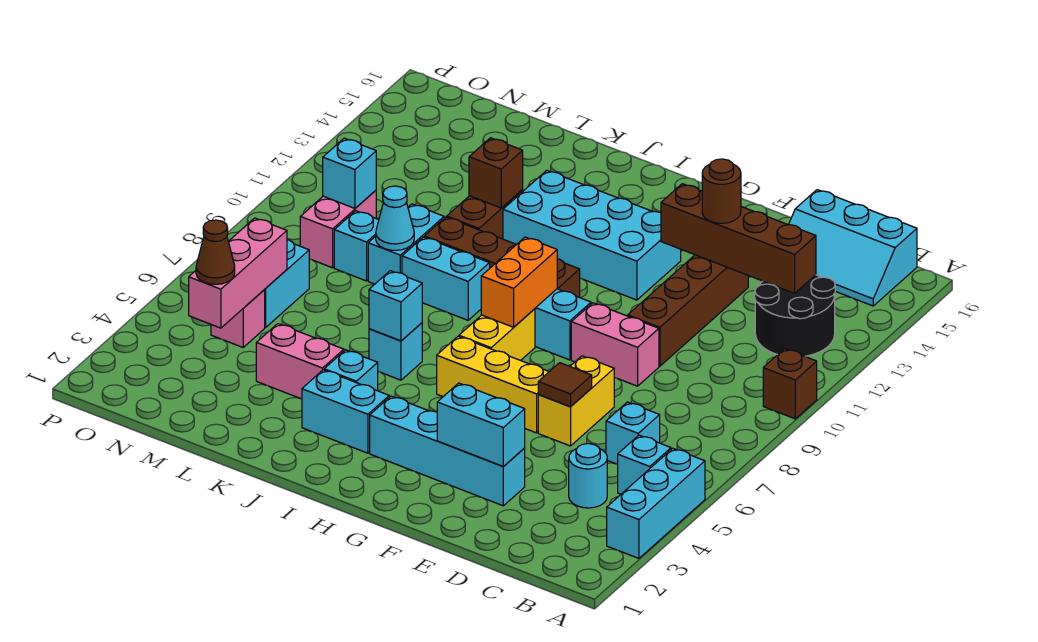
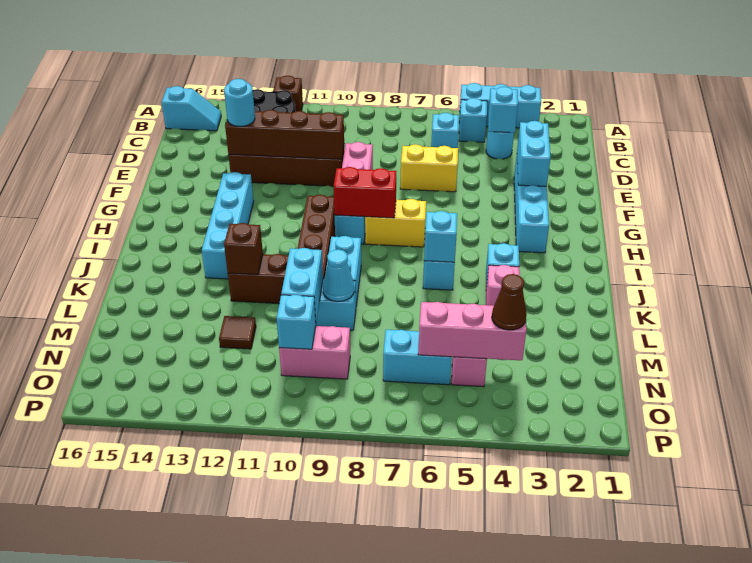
brown 1x1 brick [763,349,817,419] -> brown 1x1 brick moved to [273,76,303,111]
cyan 2x3 slope [789,190,917,306] -> cyan 1x2 slope [161,86,221,131]
brown 1x4 brick [661,184,816,293] -> brown 1x4 brick turned to [225,110,344,159]
brown 1x1 tile [538,363,592,407] -> brown 1x1 tile moved to [219,316,256,349]
brown 1x1 round brick [702,159,741,223] -> cyan 1x1 round brick [224,79,255,126]
yellow 1x3 brick [437,336,549,433] -> none
cyan 2x4 brick [503,170,681,300] -> cyan 1x4 brick [202,172,254,279]
orange 1x2 brick [481,237,557,327] -> red 1x2 brick [334,167,396,218]
cyan 1x2 brick [302,370,389,453] -> cyan 1x2 brick moved to [281,248,323,321]
pink 1x2 brick [256,324,344,399] -> pink 1x1 brick [486,265,520,306]
cyan 1x1 brick [334,211,379,281] -> cyan 1x1 brick moved to [488,87,518,133]

